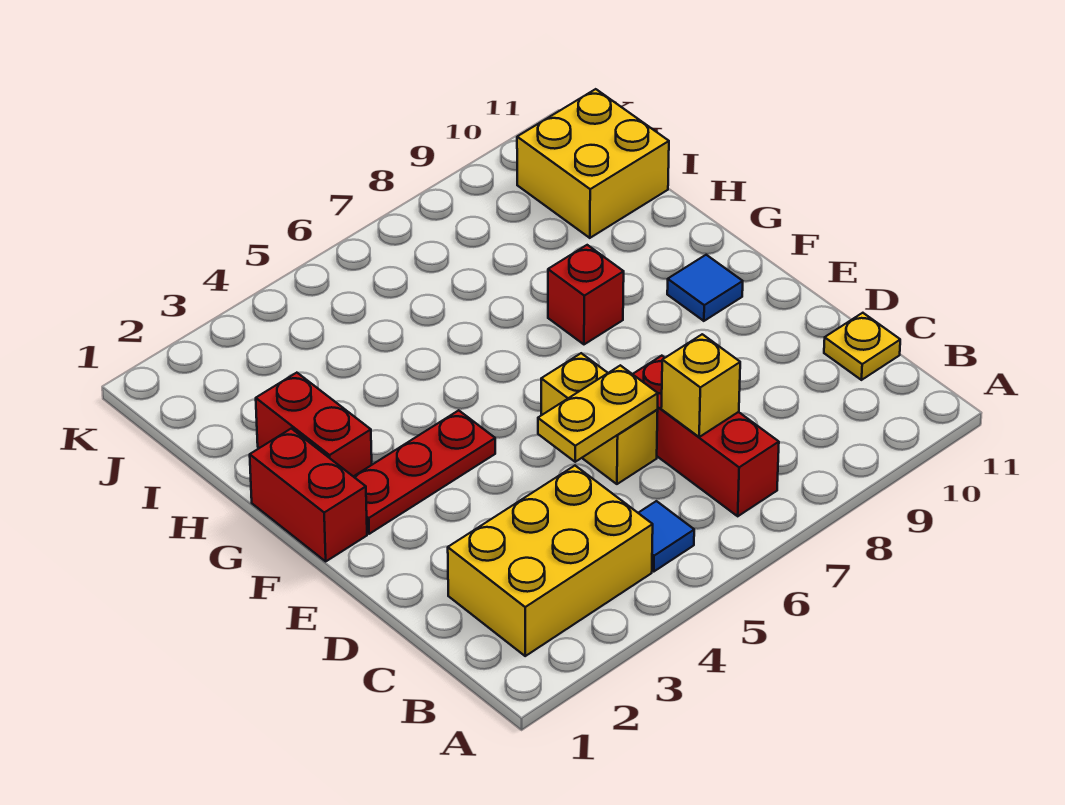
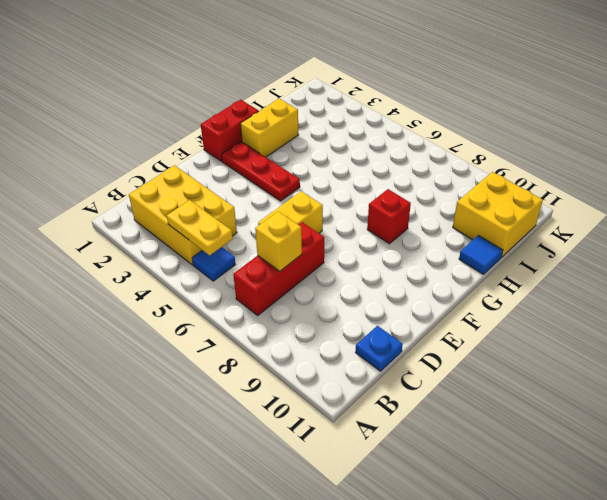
yellow 1x1 plate [824,313,900,380] -> blue 1x1 plate [355,326,403,371]
yellow 1x2 plate [538,365,658,462] -> yellow 1x2 plate moved to [167,200,233,255]
blue 1x1 tile [667,255,743,321] -> blue 1x1 tile moved to [459,235,503,274]
red 1x2 brick [256,373,372,476] -> yellow 1x2 brick [241,99,298,157]

